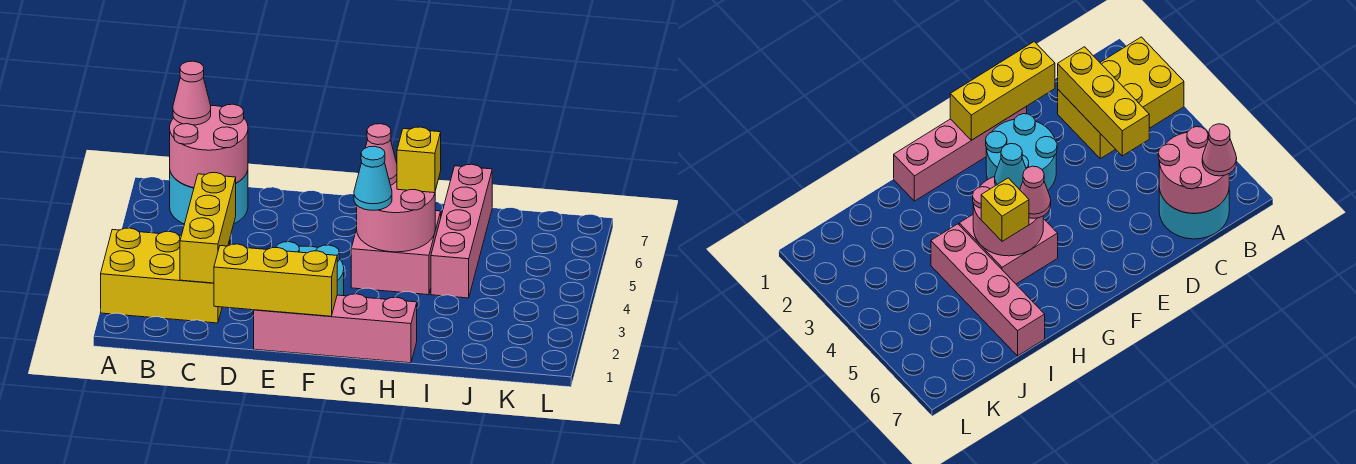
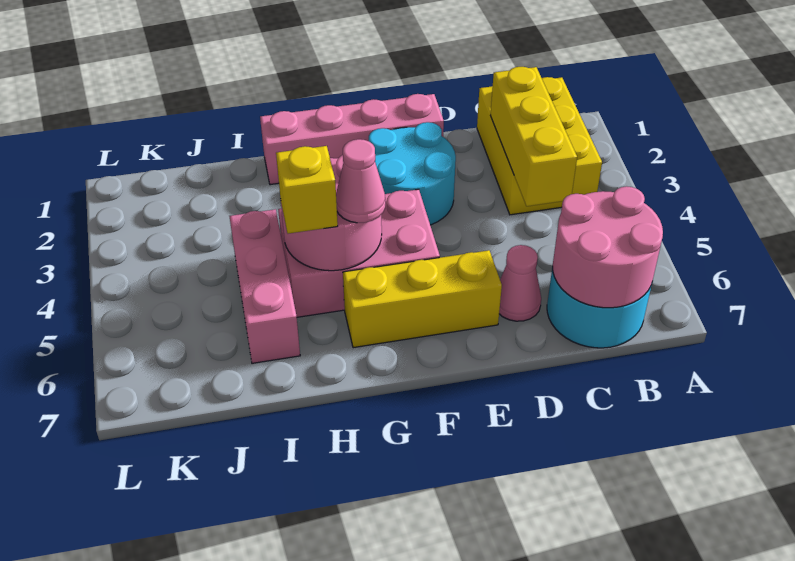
yellow 2x3 brick [101,228,230,323] -> yellow 2x3 brick turned to [477,77,602,215]
pink 1x1 cone [173,61,211,125] -> pink 1x1 cone moved to [499,245,541,321]
yellow 1x3 brick [214,244,337,316] -> yellow 1x3 brick moved to [343,250,502,348]
pink 2x2 brick [351,211,441,295] -> pink 2x3 brick [278,189,440,317]
cyan 1x1 cone [354,146,392,210] -> none
pink 1x4 brick [431,164,492,298] -> pink 1x3 brick [229,209,300,363]

